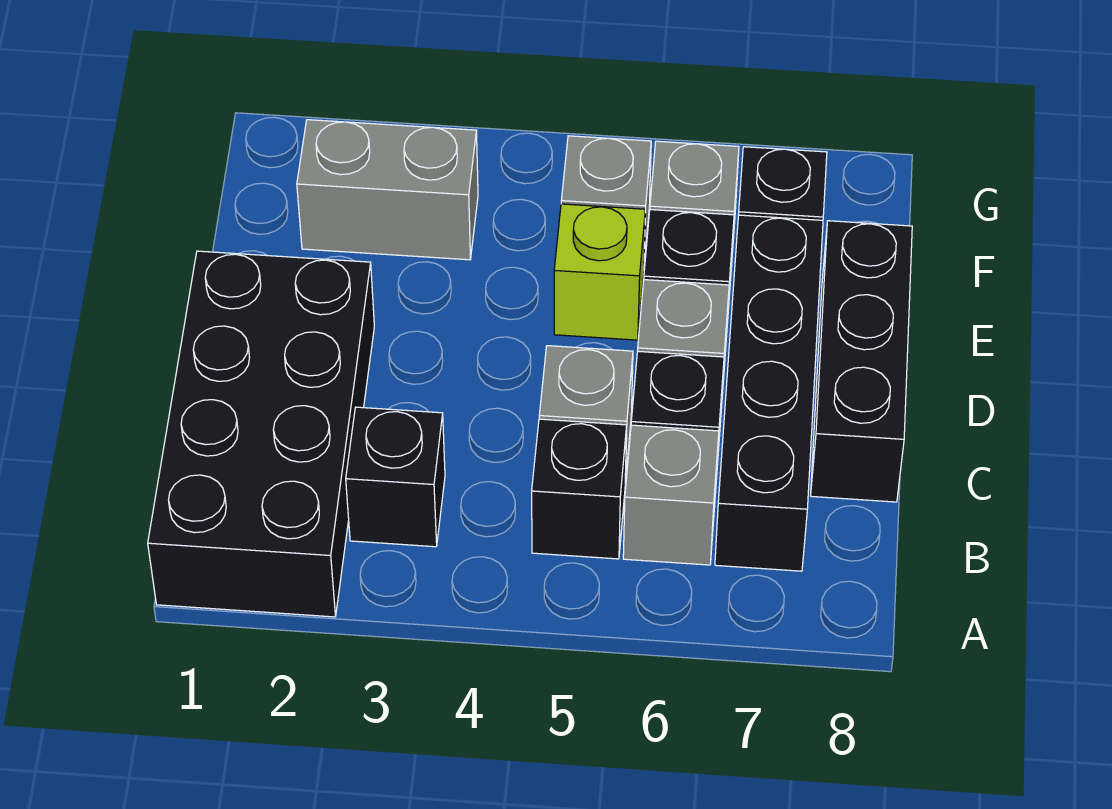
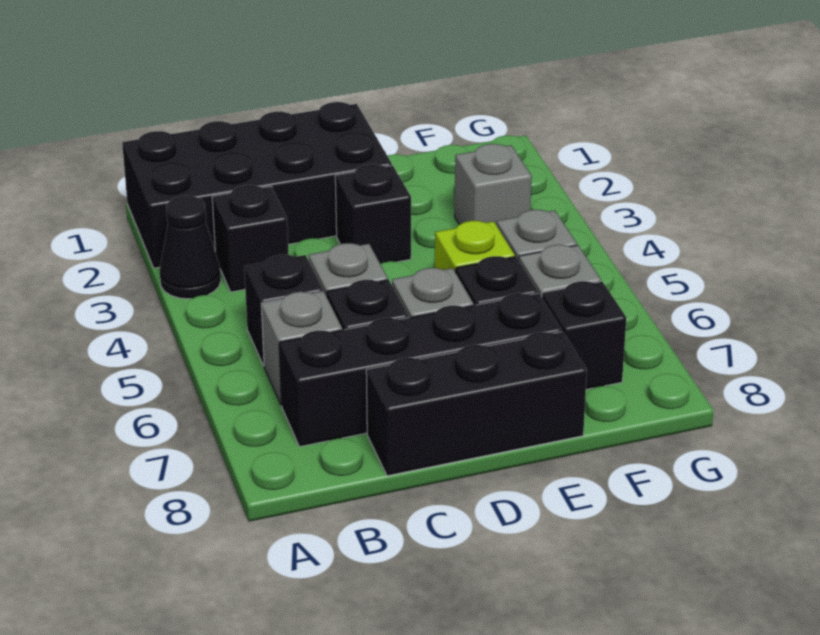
none -> black 1x1 cone [159,196,221,299]
none -> black 1x1 brick [335,164,411,264]
grey 1x2 brick [297,120,478,260] -> grey 1x1 brick [455,144,532,225]

